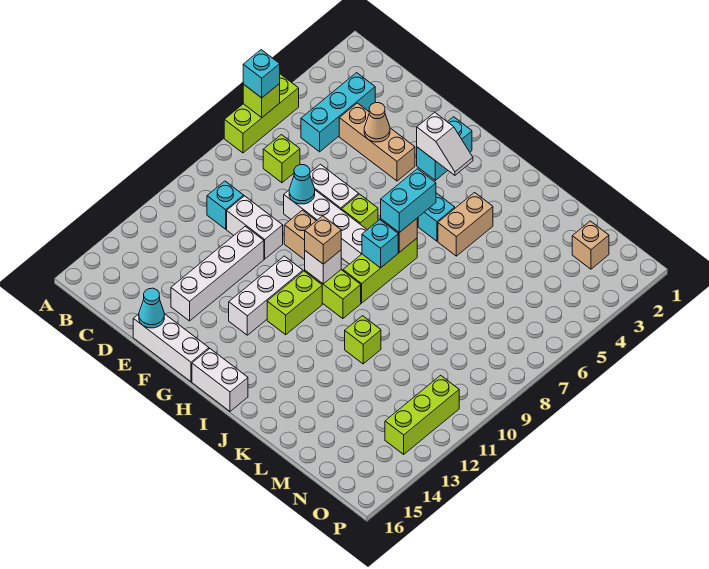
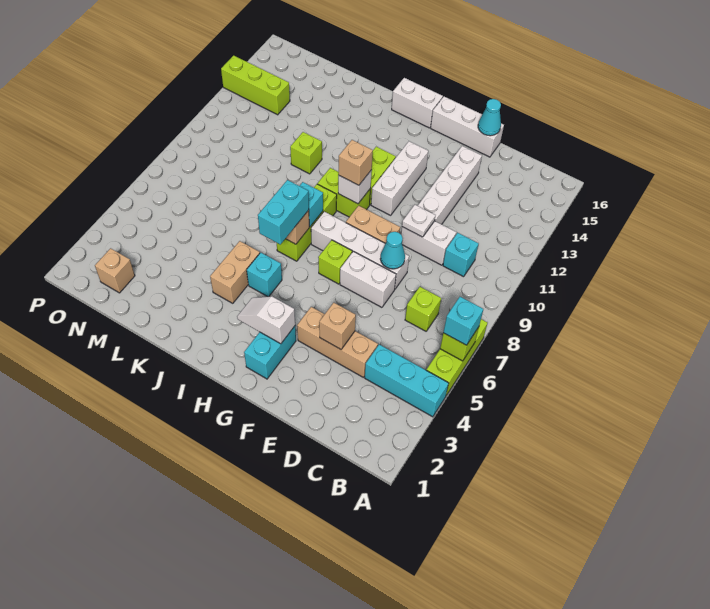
cyan 1x3 brick [301,73,375,152] -> cyan 1x3 brick turned to [365,344,449,417]
tan 1x1 cone [364,103,390,142] -> tan 1x1 brick [319,303,356,349]
none -> white 1x1 plate [402,205,435,237]
lime 1x3 brick [385,375,459,454] -> lime 1x3 brick turned to [221,55,290,115]

